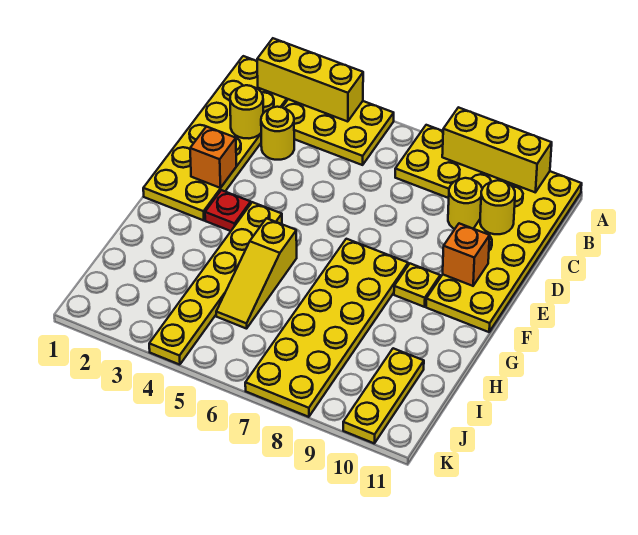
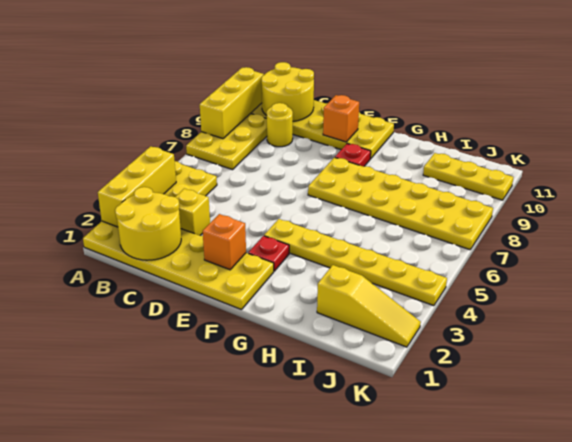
yellow 1x1 round brick [230,85,263,138] -> yellow 2x2 round brick [115,187,181,260]
yellow 1x1 round brick [261,107,294,160] -> yellow 1x1 brick [176,189,210,235]
yellow 1x1 round brick [480,180,515,234] -> yellow 2x2 round brick [261,62,314,121]
yellow 1x1 plate [394,264,440,307] -> red 1x1 plate [335,144,371,167]
yellow 1x3 slope [216,218,297,329] -> yellow 1x3 slope moved to [317,265,421,347]

